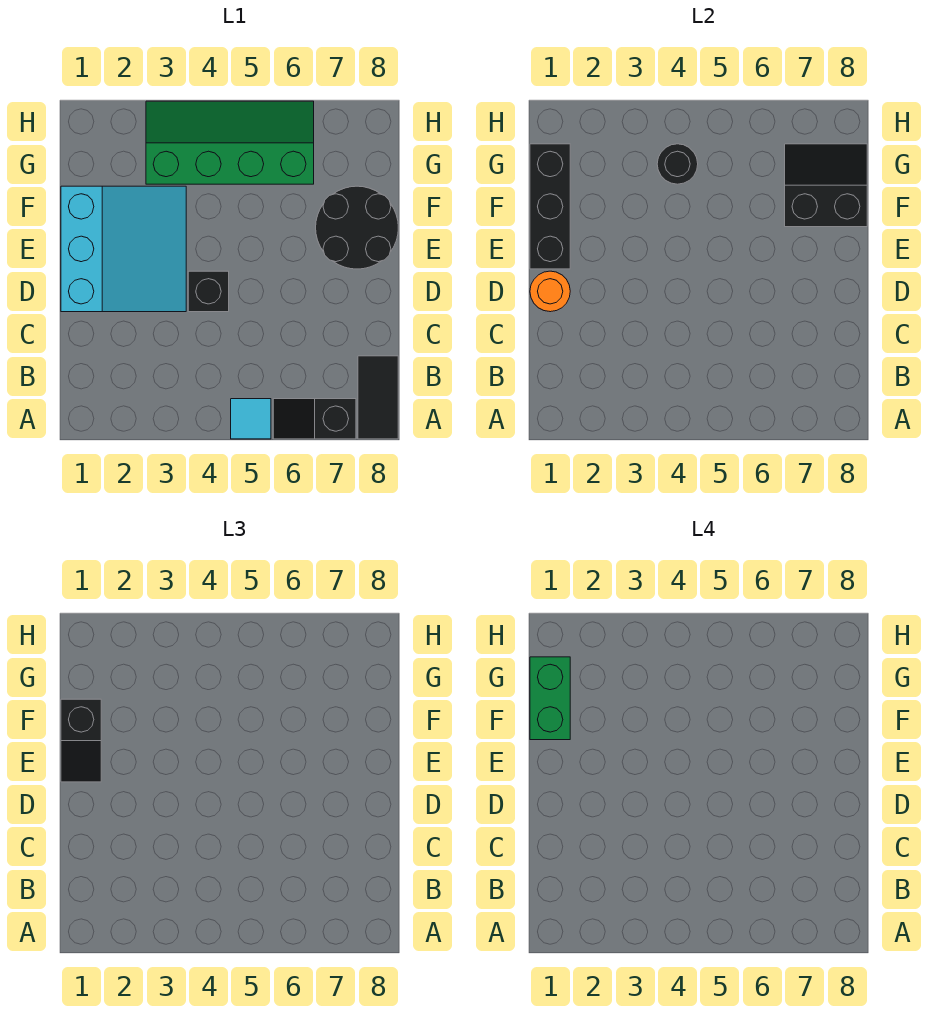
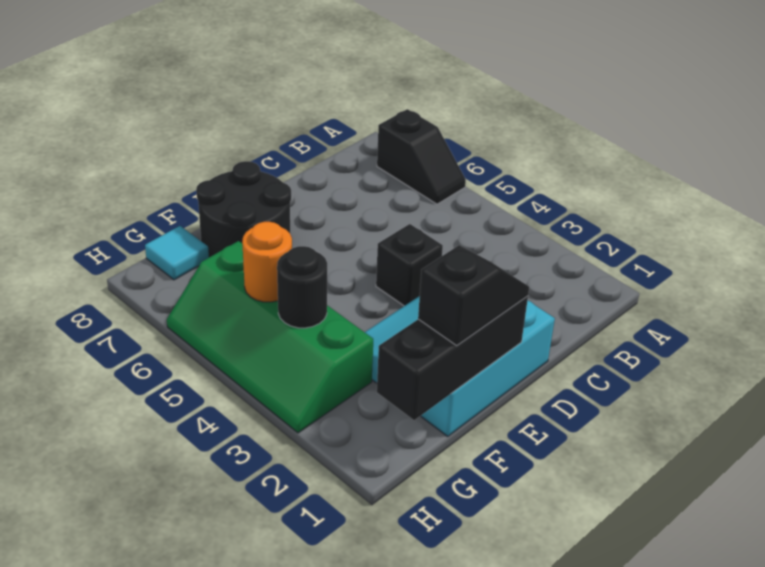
cyan 1x1 tile [231,399,271,439] -> cyan 1x1 tile moved to [145,226,209,280]
black 1x2 tile [358,356,398,439] -> none
orange 1x1 round brick [530,271,570,312] -> orange 1x1 round brick moved to [242,222,292,302]
green 1x2 brick [530,657,570,740] -> none
black 2x2 slope [785,144,867,227] -> none

